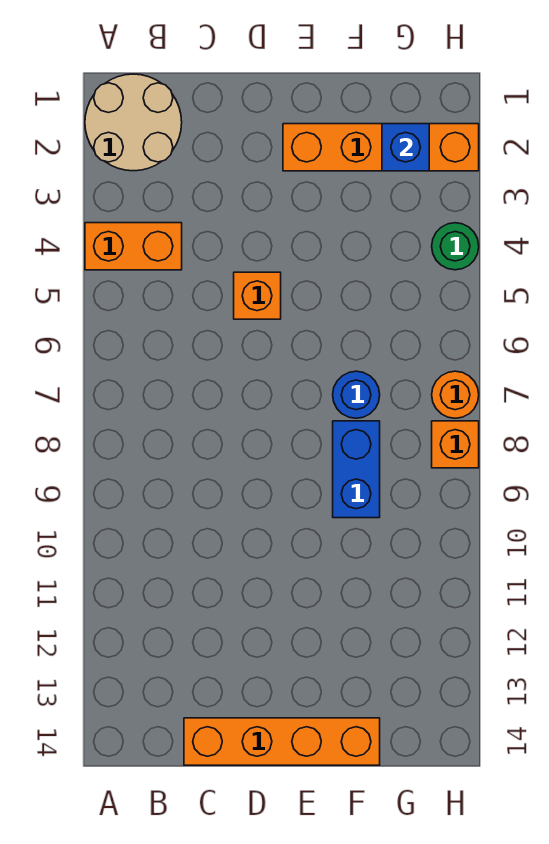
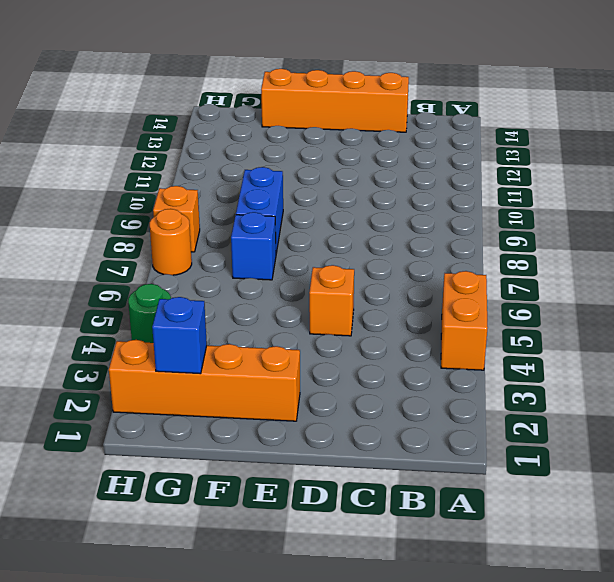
tan 2x2 round brick [85,74,182,171] -> none
orange 1x2 brick [85,223,182,270] -> orange 1x2 brick turned to [441,271,488,370]
blue 1x1 round brick [333,371,380,418] -> blue 1x1 brick [231,212,276,280]

